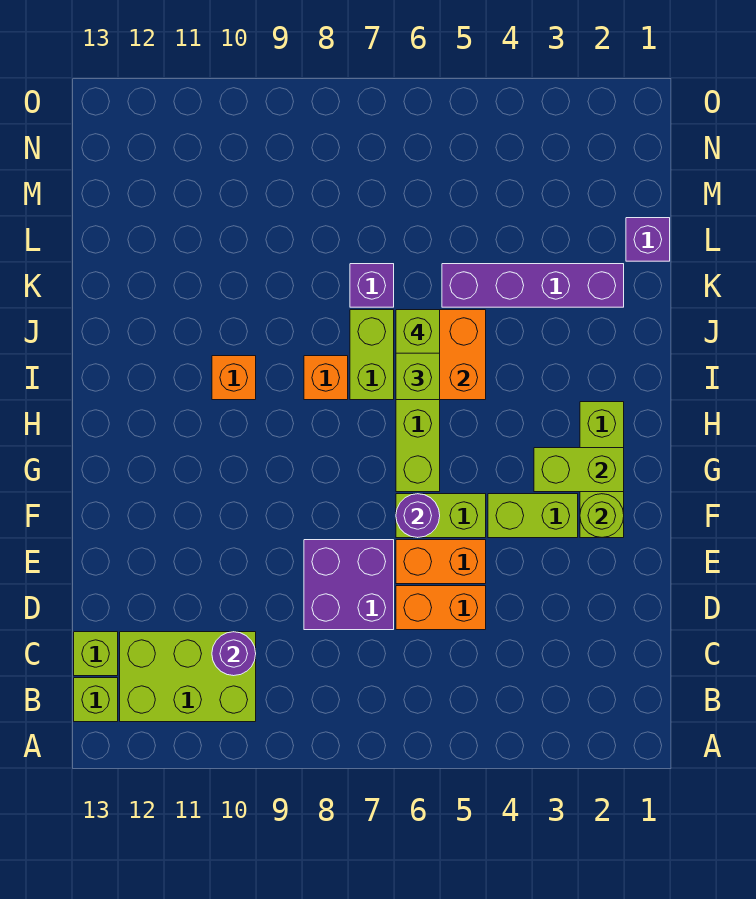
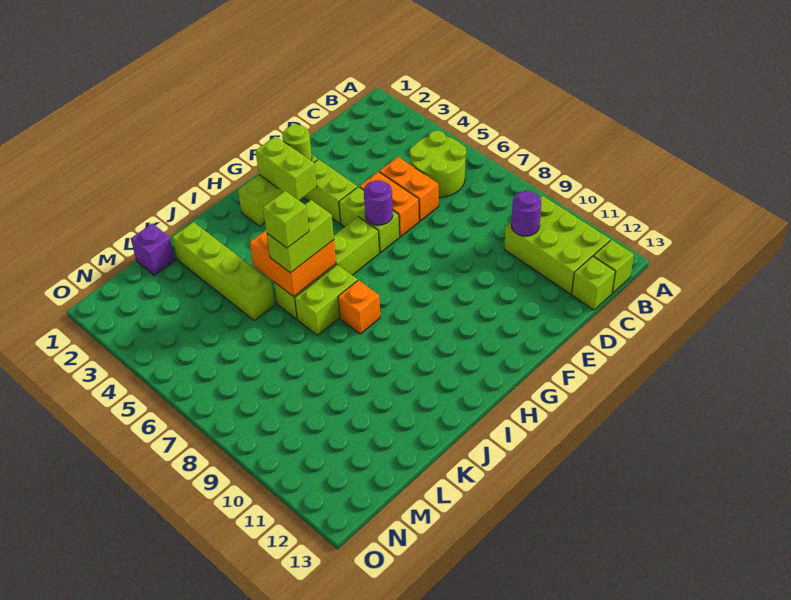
none -> lime 2x2 round brick [410,131,466,198]
purple 2x2 brick [304,540,394,630] -> none
orange 1x1 brick [212,356,256,400] -> none
purple 1x4 brick [442,264,624,307] -> lime 1x4 brick [172,222,275,321]
purple 1x1 brick [350,264,394,307] -> none

